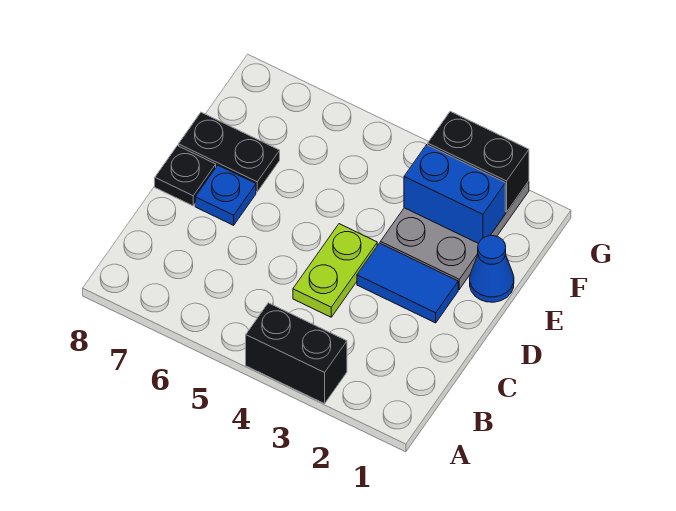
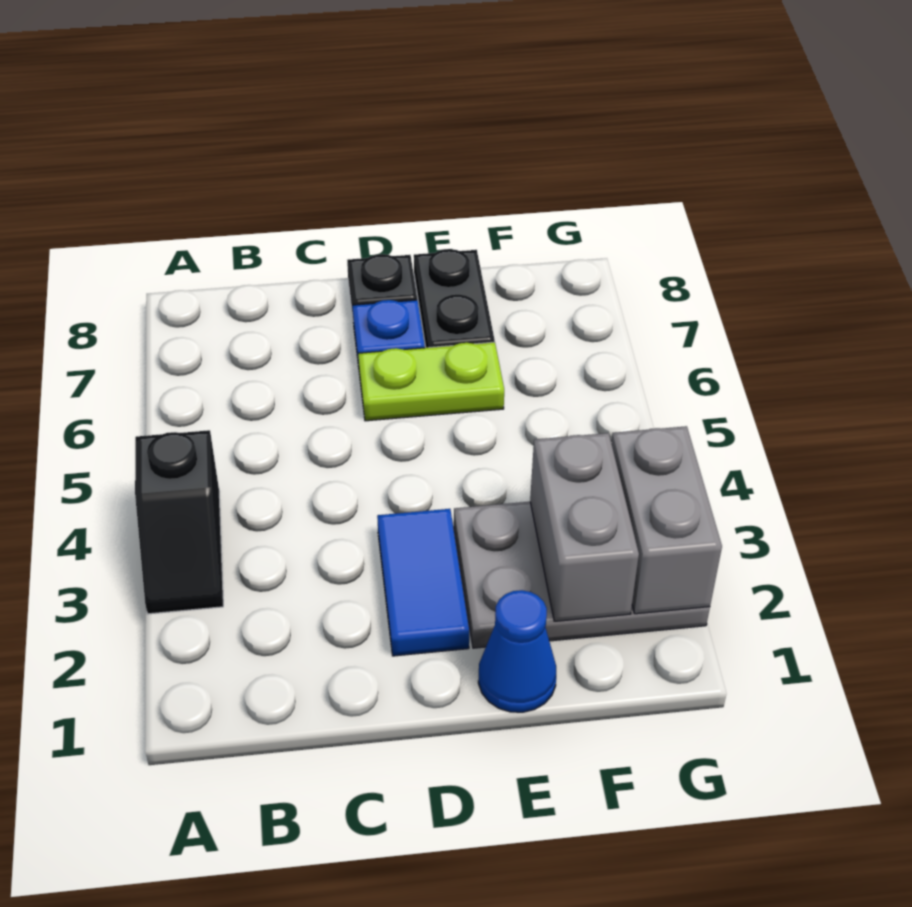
black 1x2 brick [246,303,347,404] -> black 1x2 slope [135,430,223,614]
lime 1x2 plate [293,224,377,317] -> lime 1x2 plate moved to [358,342,504,421]
blue 1x2 brick [404,145,505,243] -> grey 1x2 brick [530,433,639,621]
black 1x2 brick [428,111,529,212] -> grey 1x2 brick [611,426,722,614]

